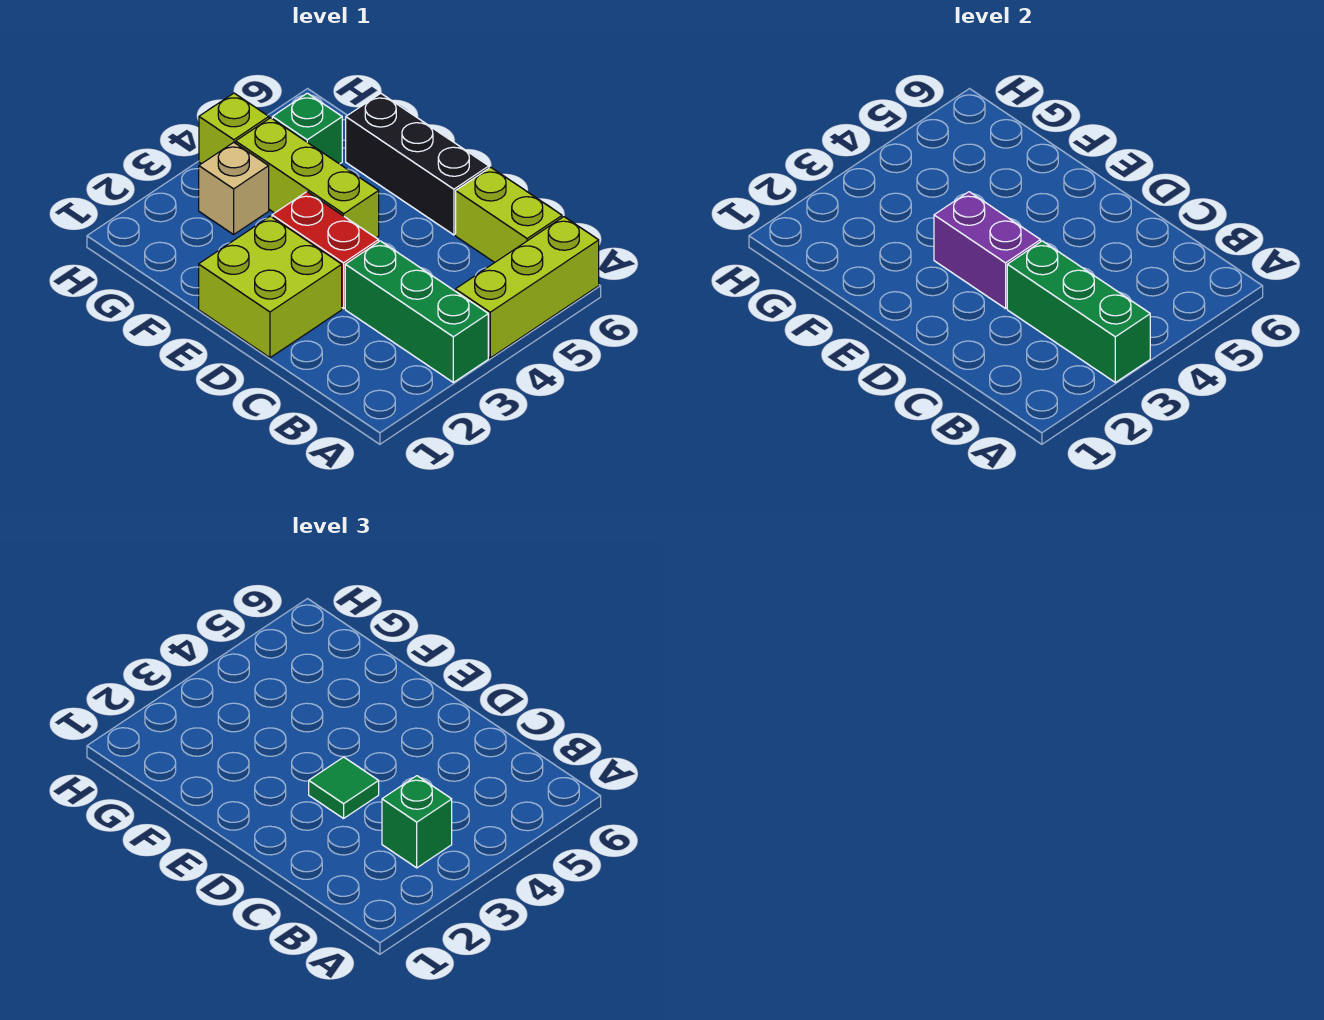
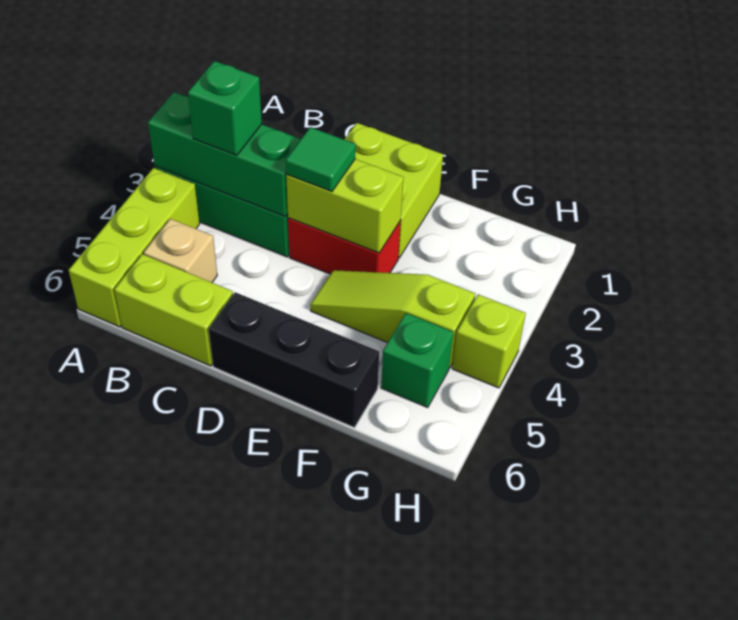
purple 1x2 brick [934,192,1041,309] -> lime 1x2 brick [286,159,404,253]
lime 1x3 brick [236,118,379,238] -> lime 1x3 slope [310,270,475,368]
tan 1x1 brick [199,142,269,234] -> tan 1x1 brick moved to [144,219,217,282]

